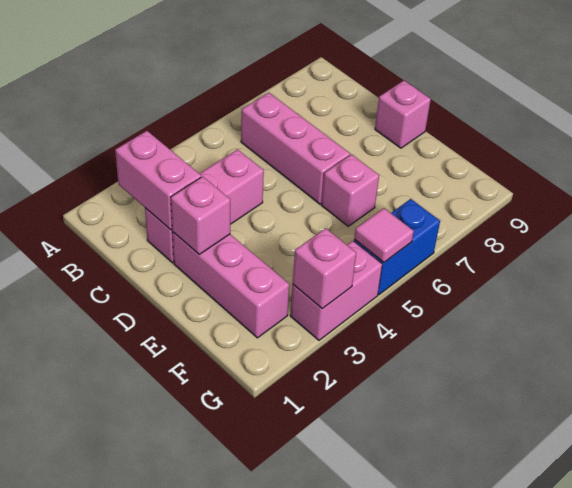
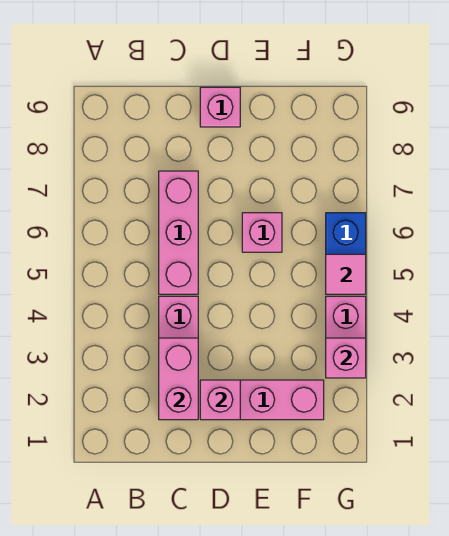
pink 1x2 brick [115,131,201,230] -> pink 1x2 brick turned to [159,338,198,420]
pink 1x3 brick [241,93,350,204] -> pink 1x3 brick turned to [159,171,198,294]

